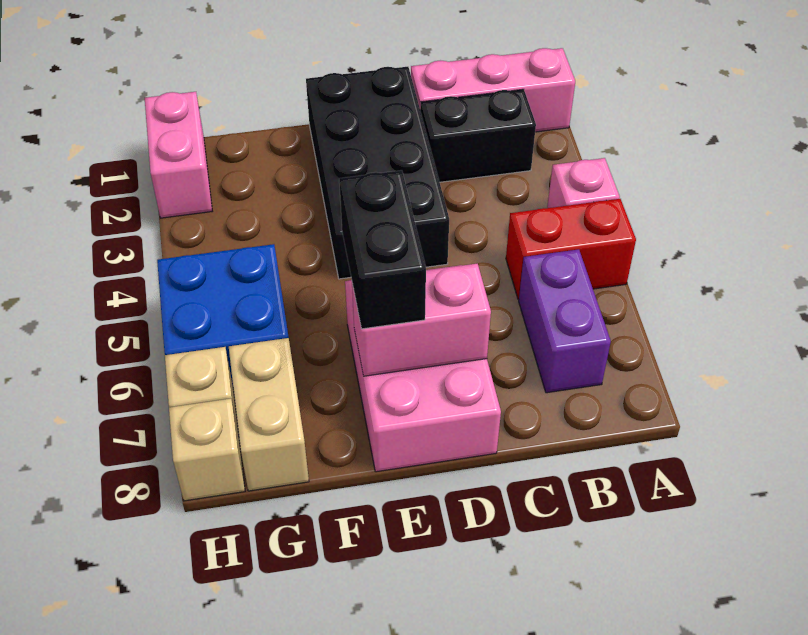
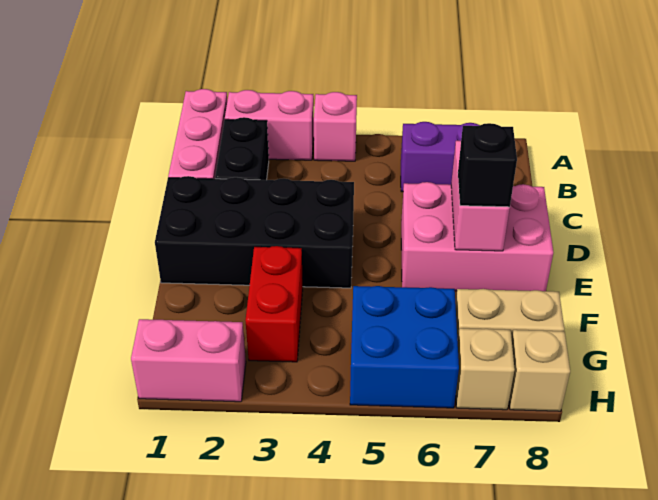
none -> pink 1x2 brick [225,90,314,160]
red 1x2 brick [506,199,636,299] -> red 1x2 brick moved to [245,246,303,362]
black 1x2 brick [339,170,426,329] -> black 1x1 brick [458,123,517,207]

